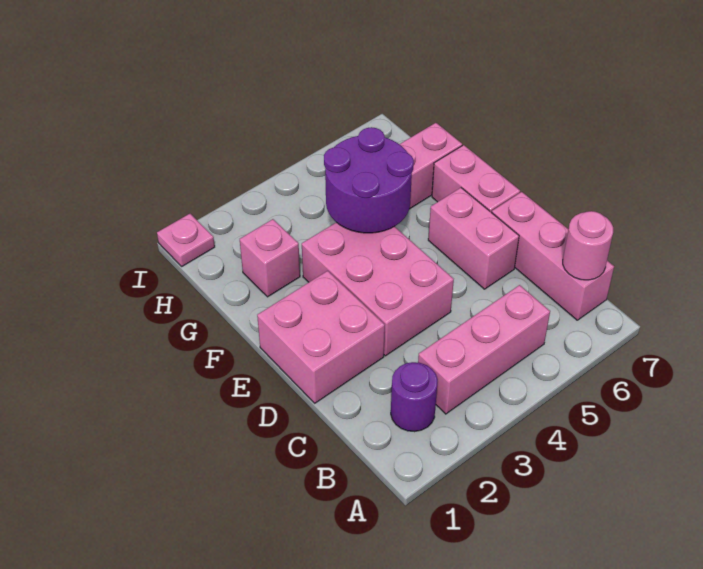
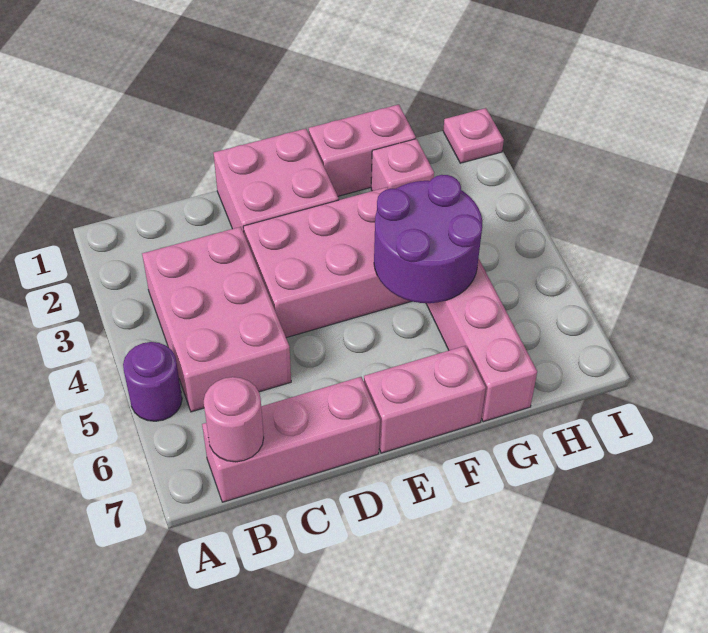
purple 1x1 round brick [391,362,438,432] -> purple 1x1 round brick moved to [123,342,182,421]
pink 1x3 brick [418,285,550,414] -> pink 2x3 brick [142,227,291,412]
pink 1x2 brick [428,188,519,289] -> pink 1x2 brick moved to [309,105,416,196]

